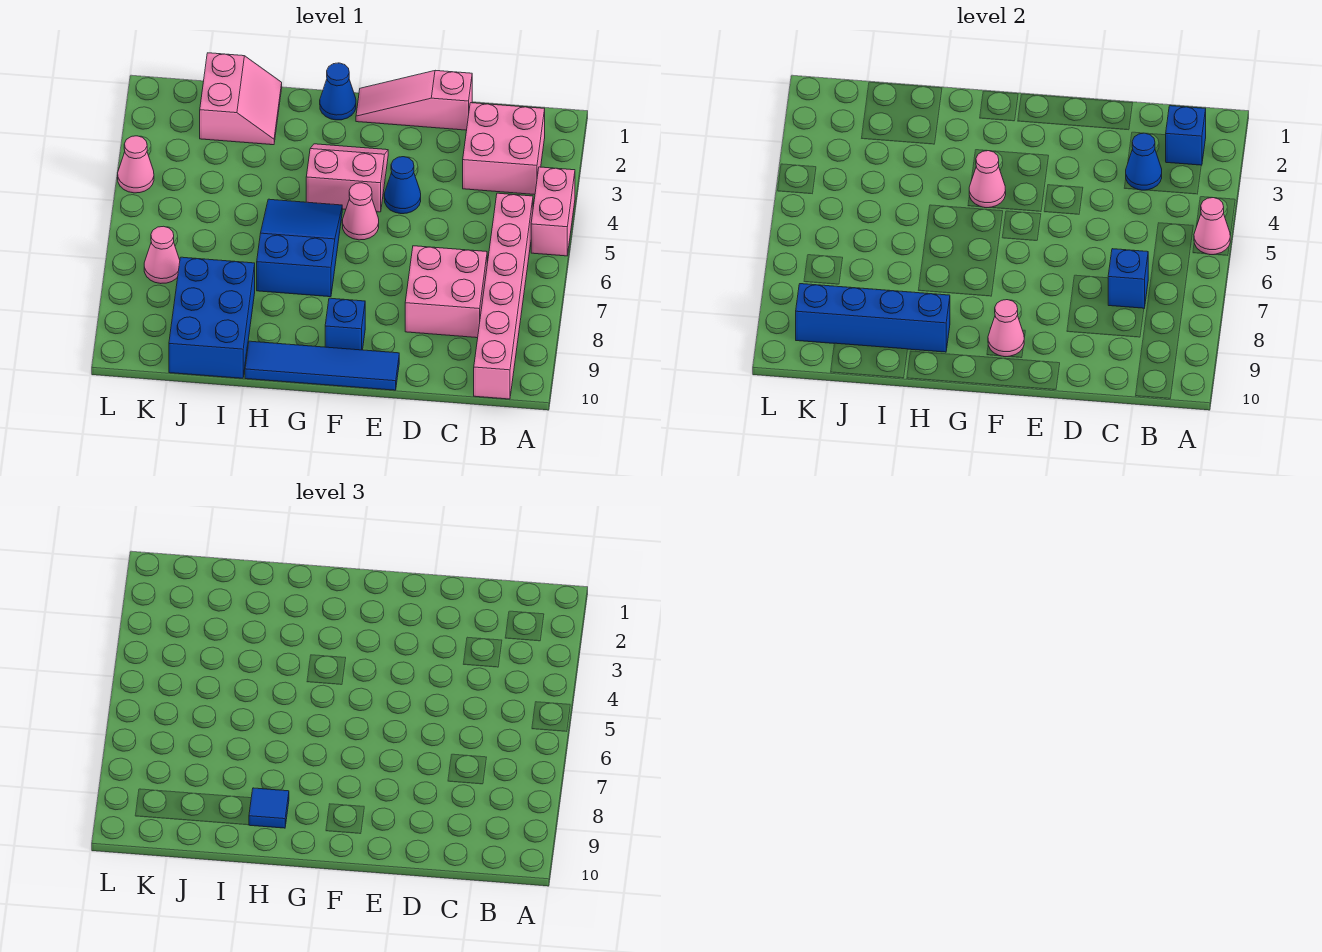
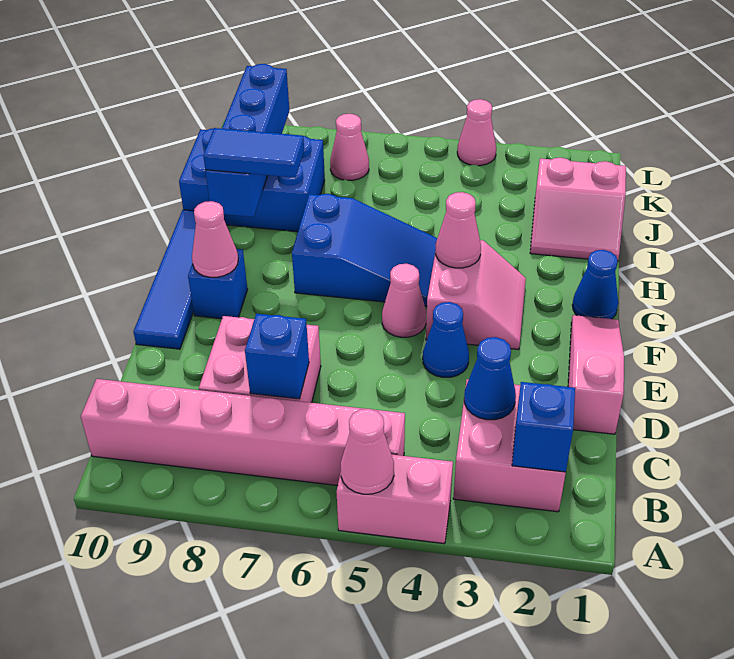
blue 1x1 tile [249,788,289,828] -> blue 1x2 tile [203,128,304,178]

